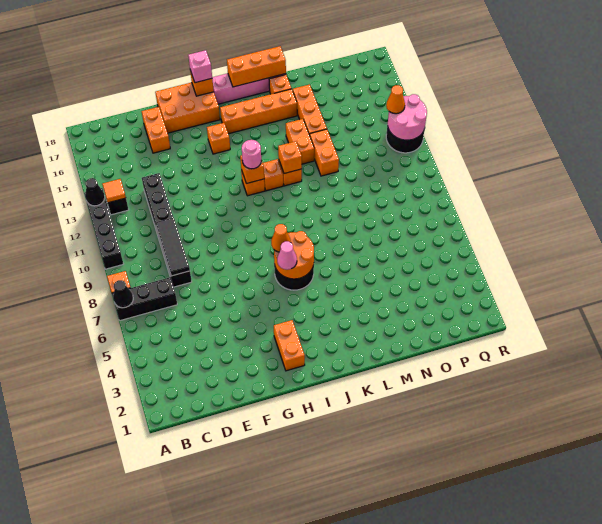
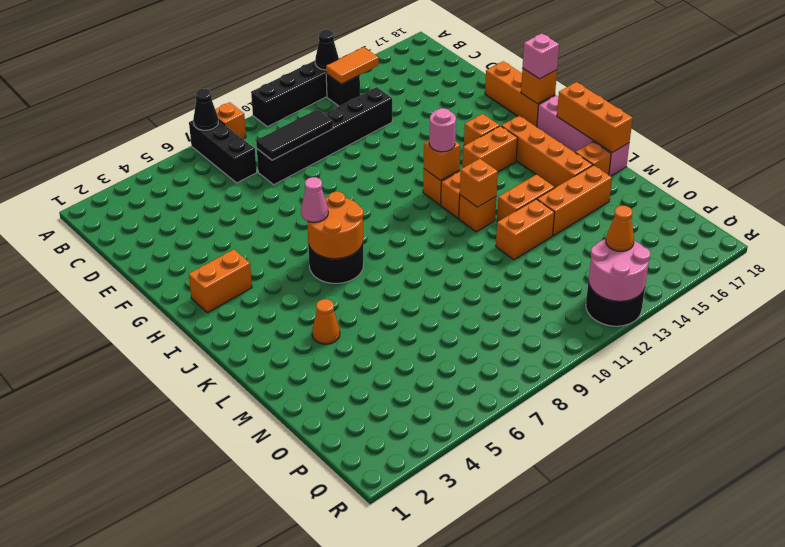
orange 1x1 tile [102,179,126,203] -> orange 1x2 tile [326,47,379,84]
orange 1x2 brick [142,107,170,153] -> orange 1x2 brick moved to [462,126,518,172]
orange 2x3 brick [155,82,220,133] -> orange 1x3 brick [485,61,555,127]
orange 1x1 cone [271,224,291,252] -> orange 1x1 cone moved to [312,299,340,344]

